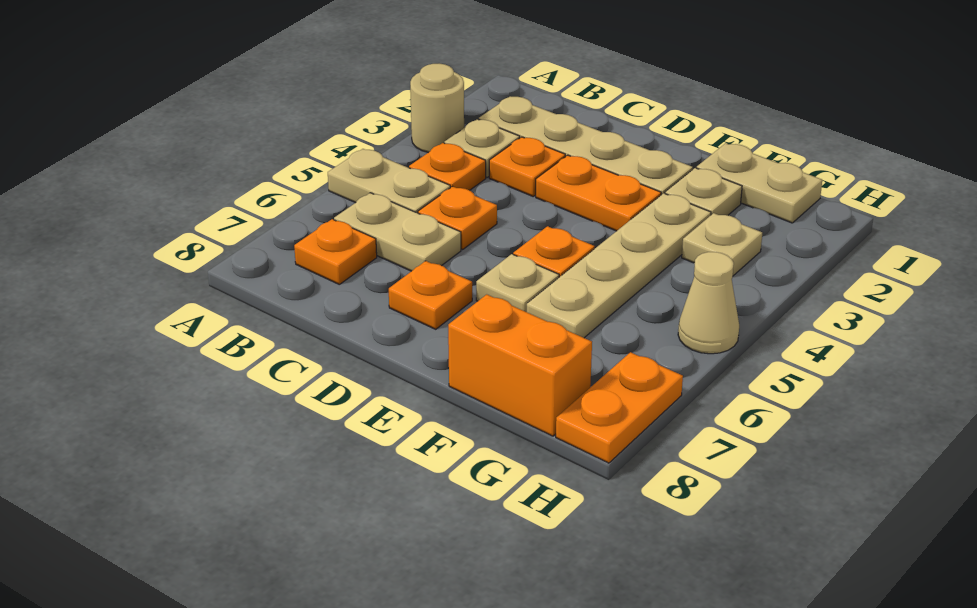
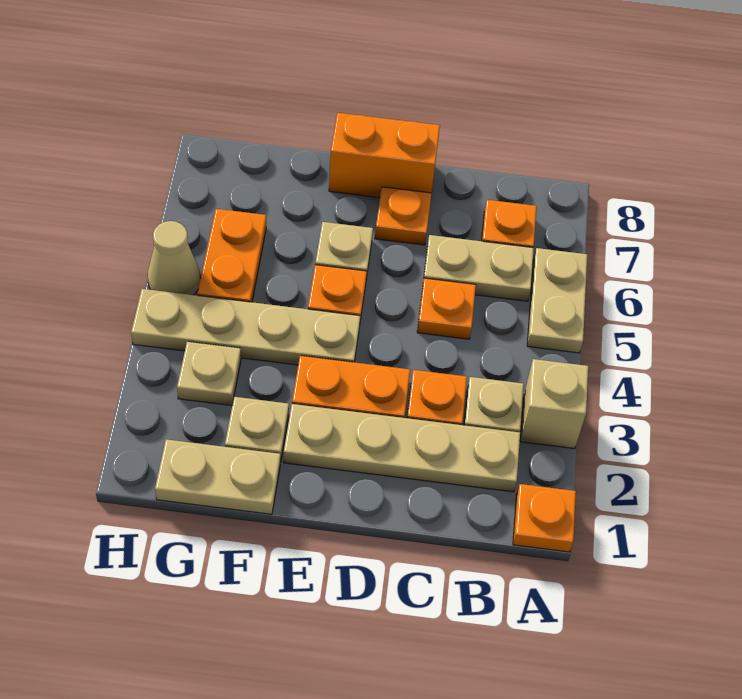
tan 1x1 round brick [410,64,464,153] -> tan 1x1 brick [520,359,588,449]
tan 1x2 plate [328,149,450,213] -> tan 1x2 plate turned to [527,248,587,353]
orange 1x1 plate [409,143,486,190] -> orange 1x1 plate moved to [513,484,576,552]
tan 1x4 plate [527,193,711,338] -> tan 1x4 plate turned to [131,289,360,365]
orange 1x2 brick [448,294,592,436] -> orange 1x2 brick moved to [329,113,440,198]
orange 1x2 plate [556,352,683,463] -> orange 1x2 plate moved to [197,209,266,302]

